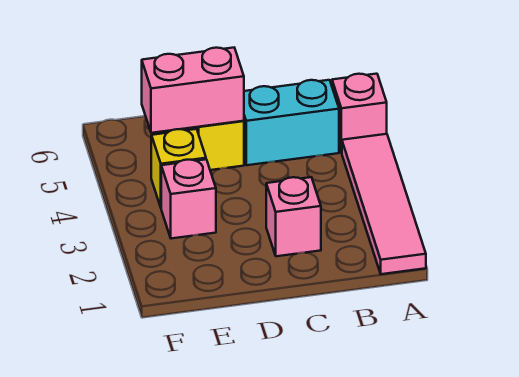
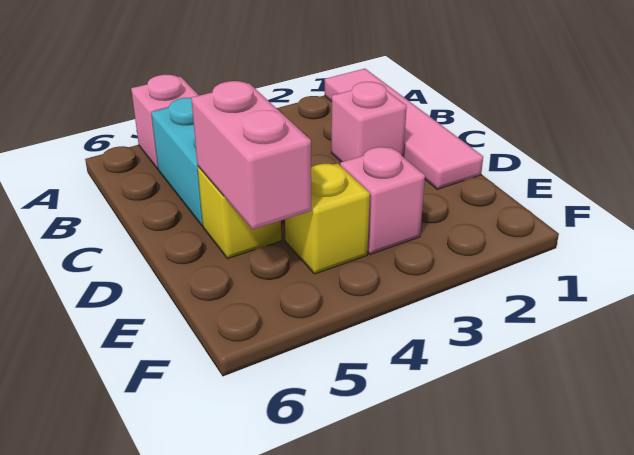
pink 1x4 tile [342,134,426,274] -> pink 1x4 tile turned to [325,69,483,189]

